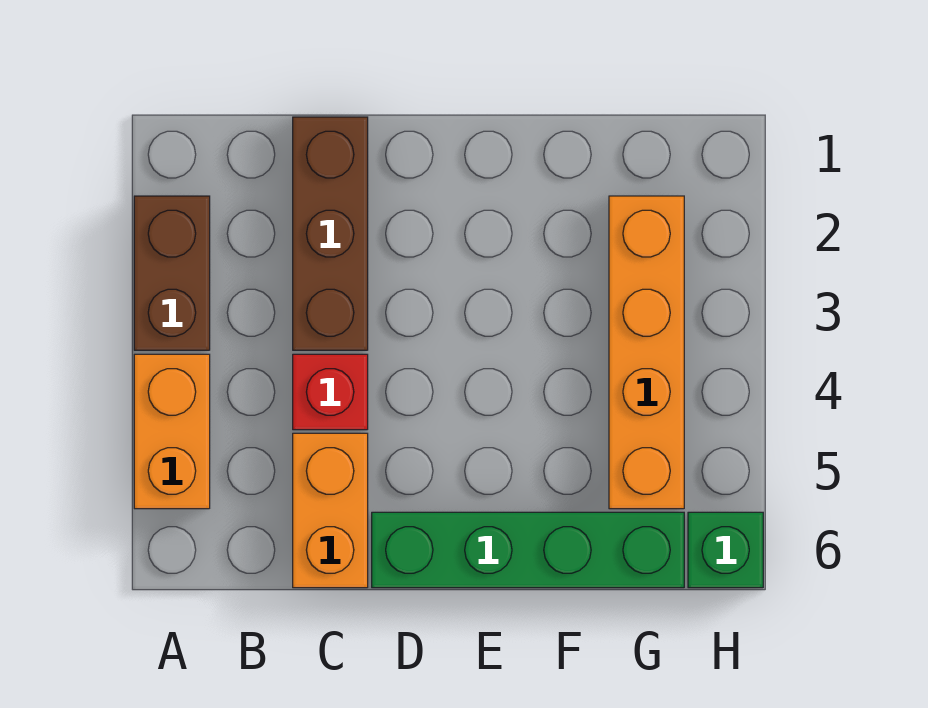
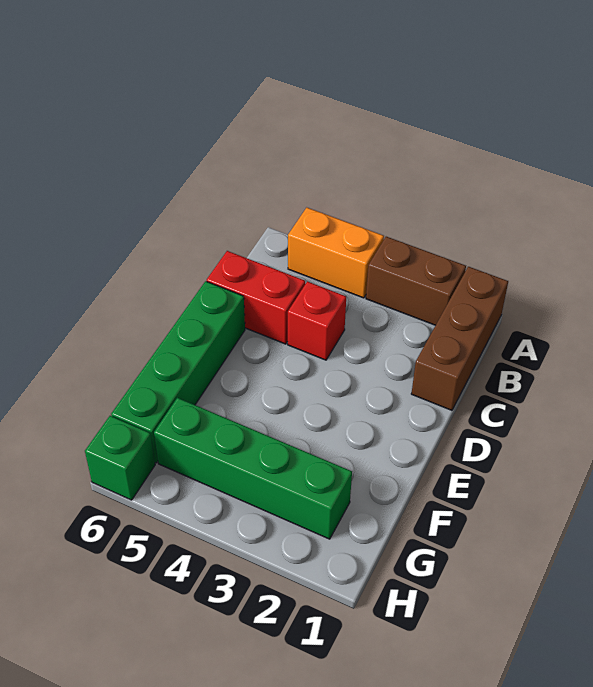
brown 1x3 brick [293,117,368,350] -> brown 1x3 brick turned to [411,267,508,410]
orange 1x2 brick [293,433,368,588] -> red 1x2 brick [207,251,305,344]
orange 1x4 brick [609,196,684,509] -> green 1x4 brick [154,398,352,539]

